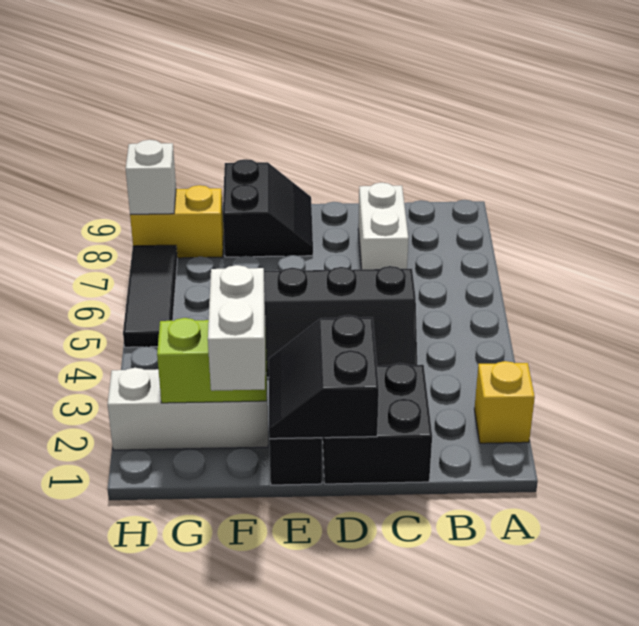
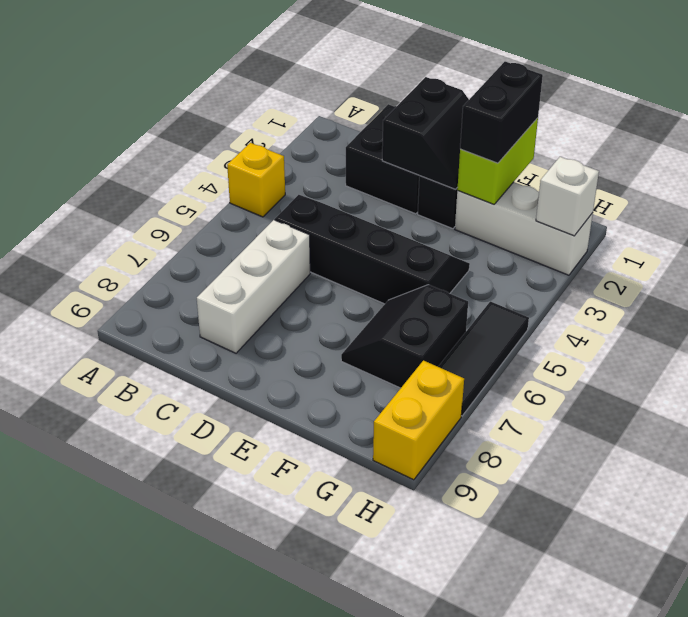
yellow 1x1 brick [474,361,535,443] -> yellow 1x1 brick moved to [227,143,285,217]
white 1x2 brick [358,183,408,269] -> white 1x3 brick [197,220,310,353]
black 2x2 slope [223,159,313,257] -> black 2x2 slope moved to [341,285,468,388]
white 1x2 brick [208,265,265,391] -> black 1x2 brick [460,62,543,163]
lime 1x2 brick [157,318,267,403] -> lime 1x2 brick turned to [457,118,538,204]
yellow 1x2 brick [130,185,224,258] -> yellow 1x2 brick turned to [373,361,464,480]
white 1x1 brick [126,140,176,214] -> white 1x1 brick moved to [536,157,599,236]

